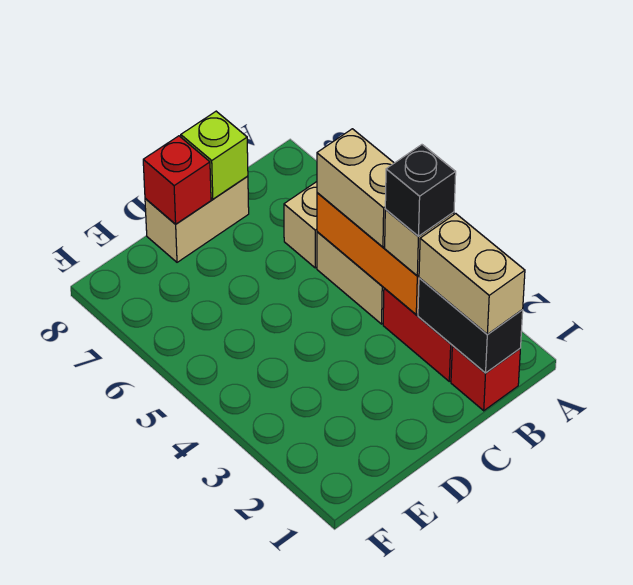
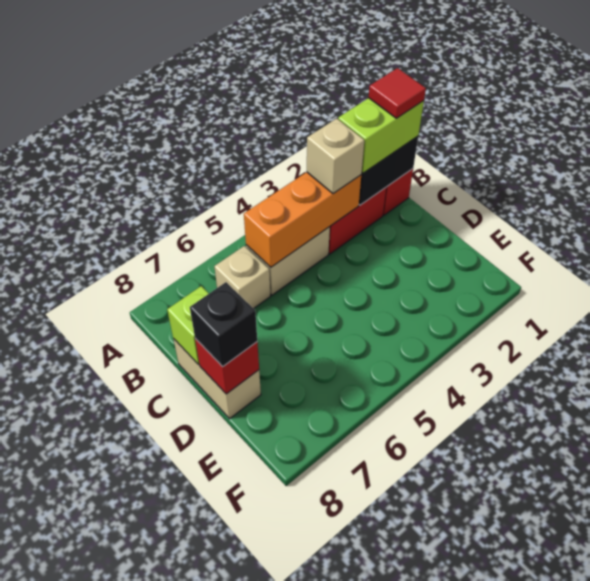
tan 1x2 brick [419,214,525,335] -> lime 1x2 brick [338,98,424,173]
none -> red 1x1 tile [369,68,426,118]
black 1x1 brick [385,145,456,236] -> black 1x1 brick moved to [190,282,257,367]
tan 1x2 brick [317,129,394,247] -> none

